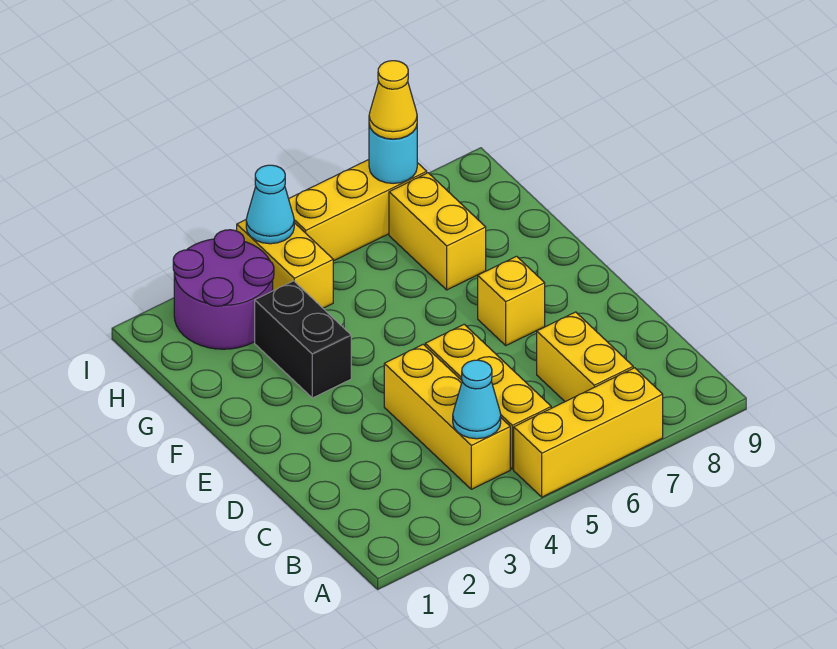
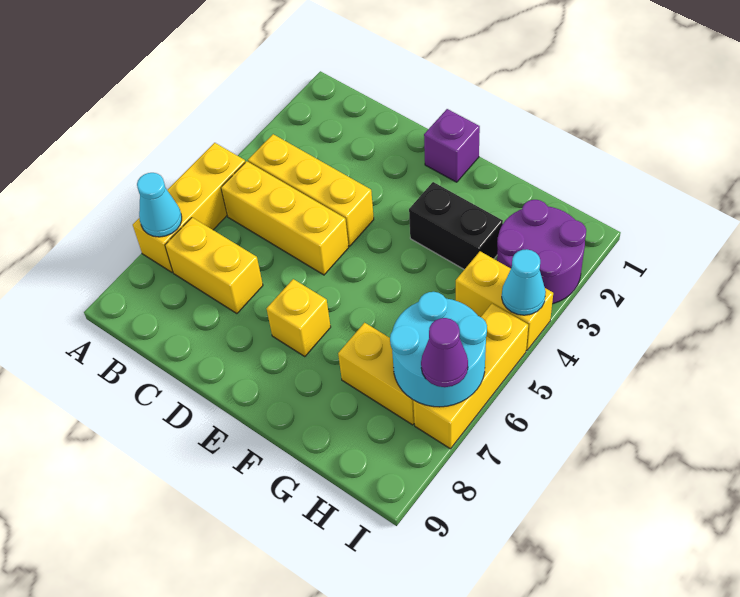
cyan 1x1 cone [453,360,501,439] -> cyan 1x1 cone moved to [137,173,182,237]
none -> purple 1x1 brick [424,109,480,182]
cyan 1x1 round brick [369,124,417,183] -> cyan 2x2 round brick [390,292,487,407]
yellow 1x1 cone [369,61,417,139] -> purple 1x1 cone [421,318,468,387]

